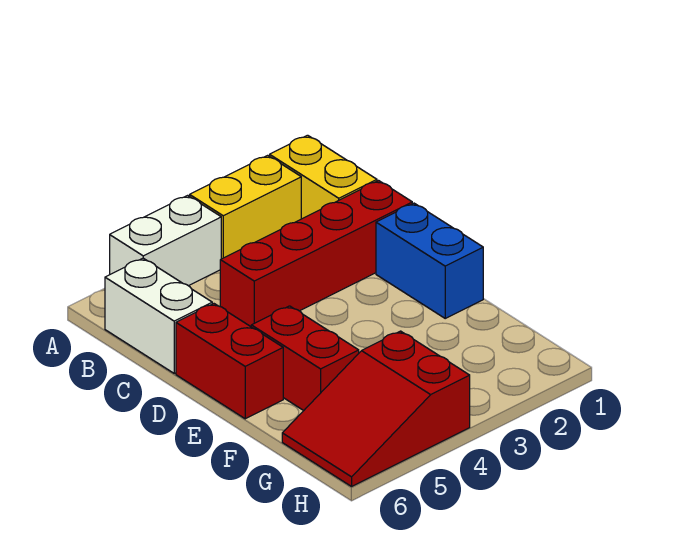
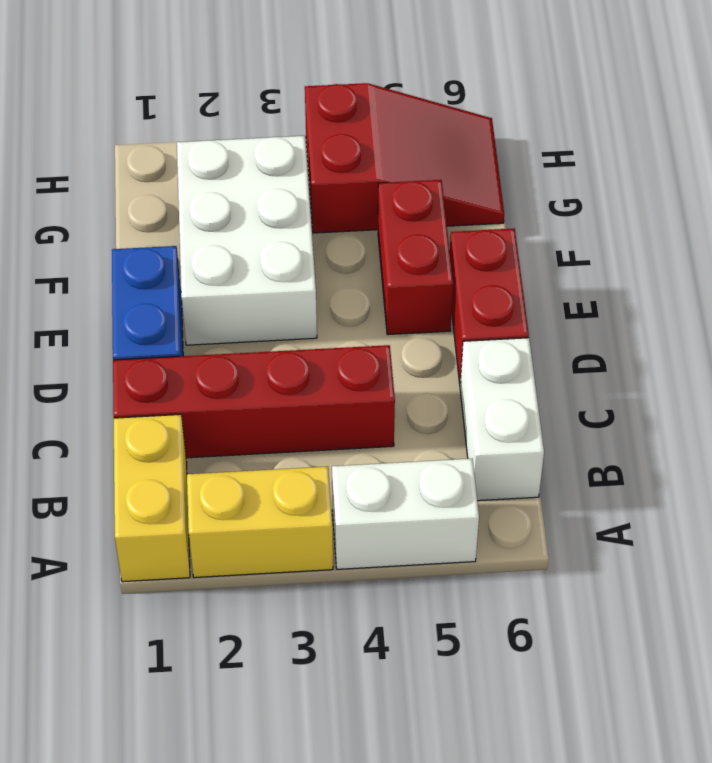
none -> white 2x3 brick [177,136,317,345]

